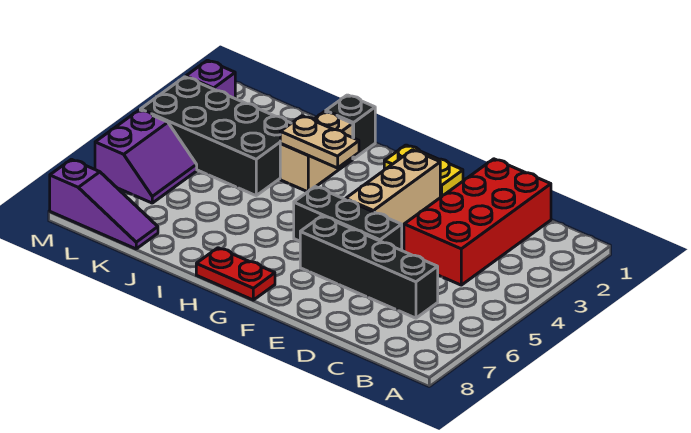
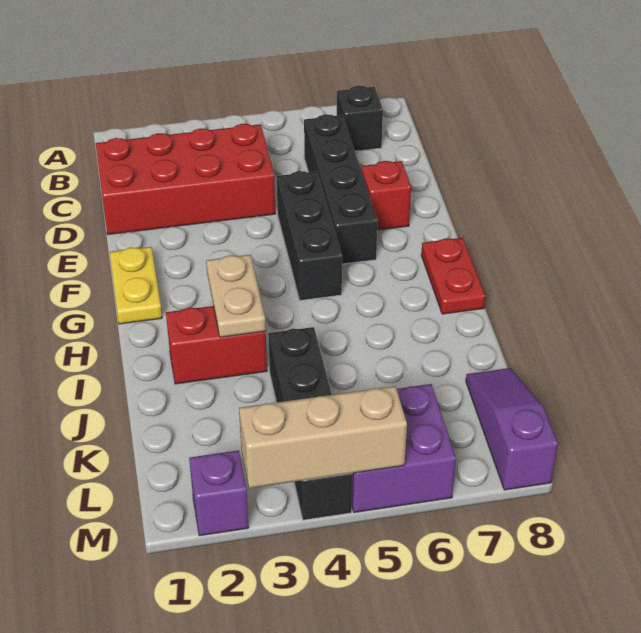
none -> red 1x1 brick [362,161,411,230]
tan 1x3 brick [346,150,440,226] -> tan 1x3 brick moved to [239,386,407,488]
black 1x1 brick [326,95,375,159] -> black 1x1 brick moved to [337,86,383,151]
tan 1x2 brick [280,111,353,192] -> red 1x2 brick [166,306,267,384]
black 2x4 brick [140,77,291,195] -> black 1x4 brick [268,327,352,520]
purple 2x2 slope [95,110,197,203] -> purple 2x2 brick [352,384,456,512]

